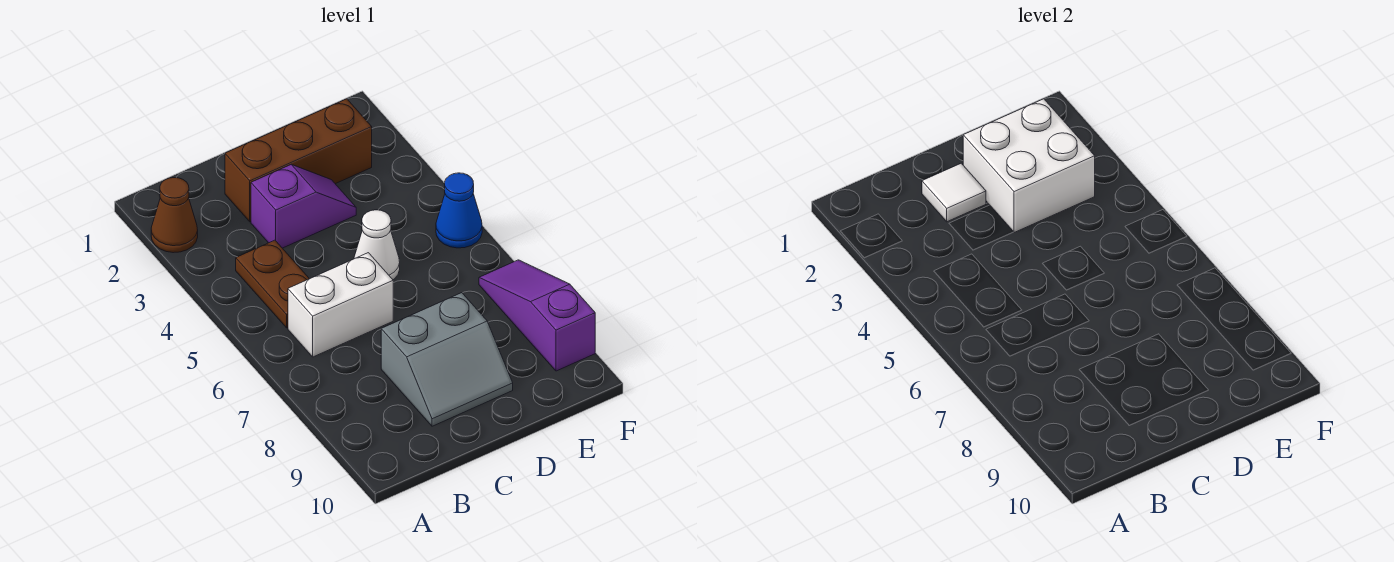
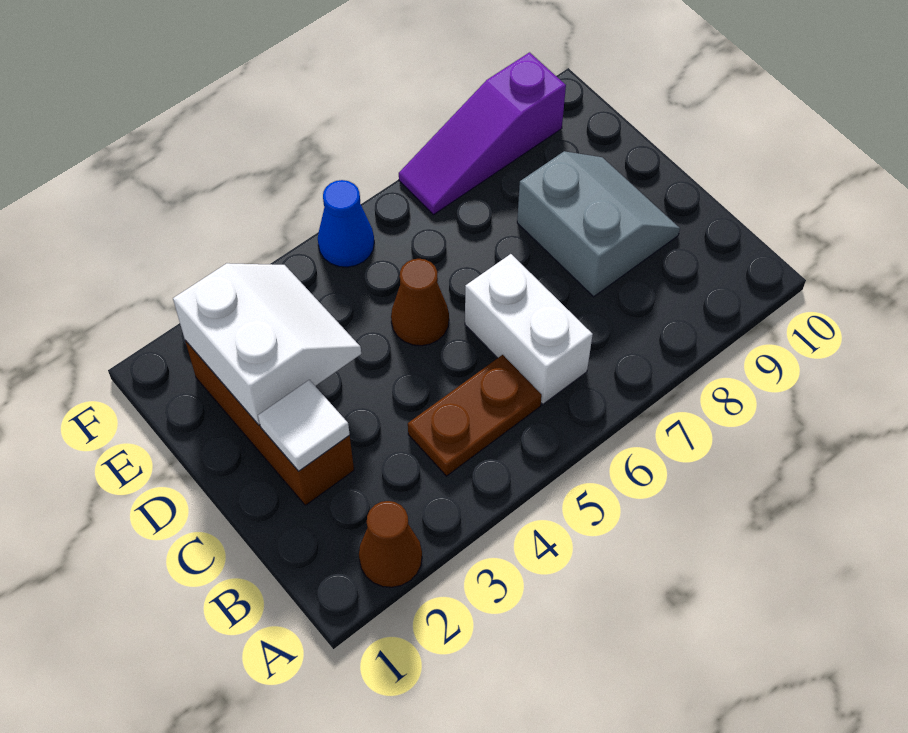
purple 1x2 slope [251,165,356,248] -> none
white 2x2 brick [963,99,1095,233] -> white 2x2 slope [173,263,361,425]
white 1x1 cone [354,210,400,280] -> brown 1x1 cone [391,259,449,346]

